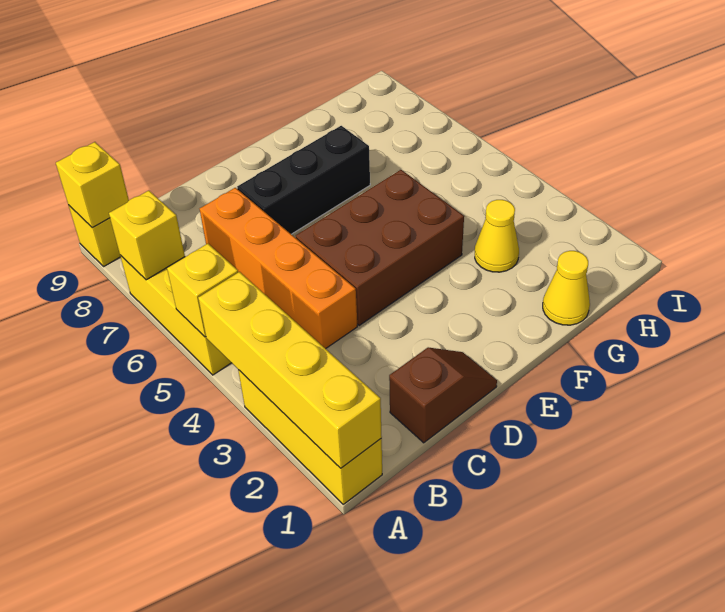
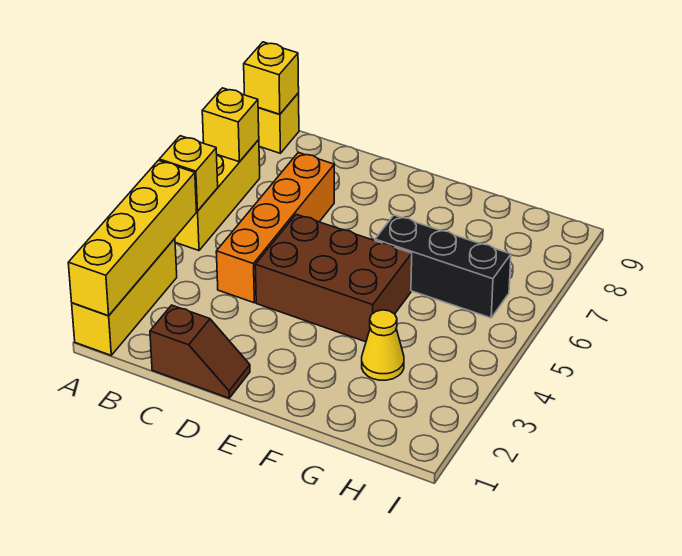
black 1x3 brick [237,126,370,234] -> black 1x3 brick moved to [375,215,511,318]
yellow 1x1 cone [543,251,590,325] -> none

